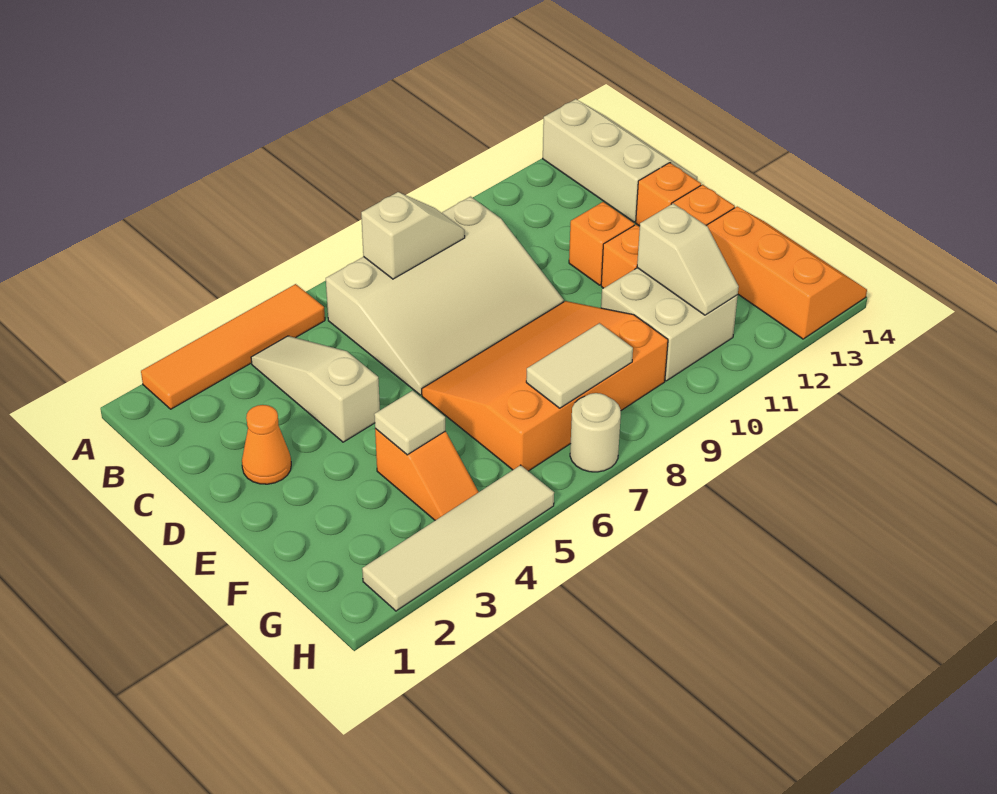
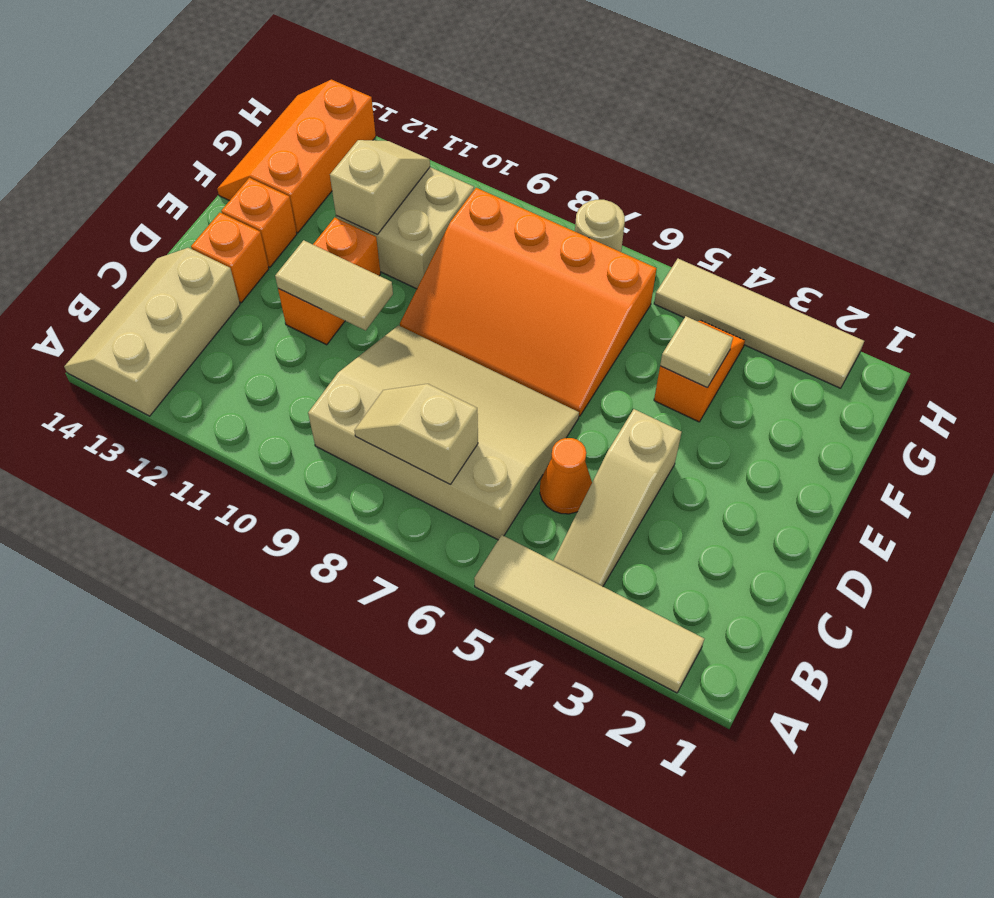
orange 1x4 tile [141,284,325,409] -> tan 1x4 tile [474,535,704,693]
orange 1x1 cone [242,405,291,484] -> orange 1x1 cone moved to [540,438,592,514]
tan 1x2 tile [526,323,633,408] -> tan 1x2 tile moved to [275,240,393,330]

